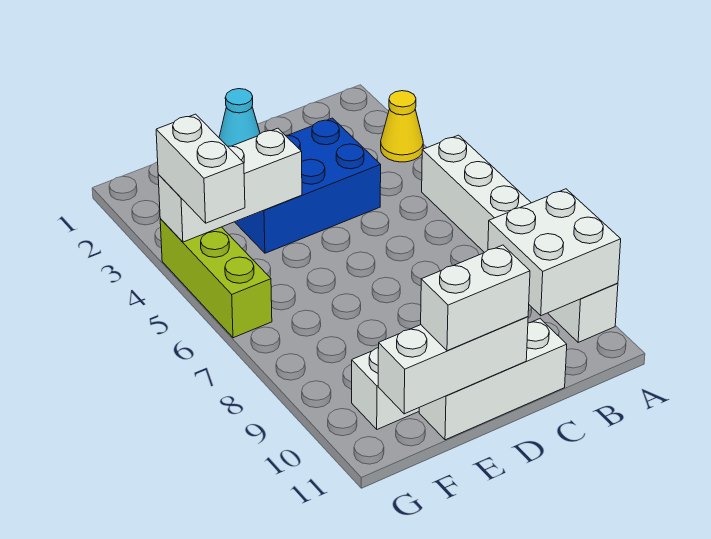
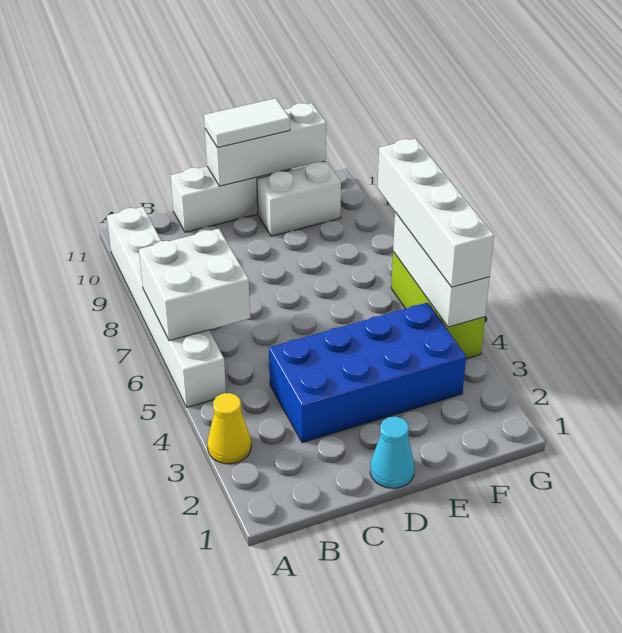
white 2x2 brick [488,189,621,316] -> white 2x2 brick moved to [139,229,250,341]
blue 2x3 brick [235,118,381,253] -> blue 2x4 brick [269,303,466,443]
white 1x2 brick [421,245,530,351] -> white 1x2 tile [204,98,290,148]
white 1x3 brick [158,128,302,242] -> white 1x3 brick turned to [393,212,490,327]
white 1x2 brick [156,114,245,223] -> white 1x4 brick [378,139,494,287]

